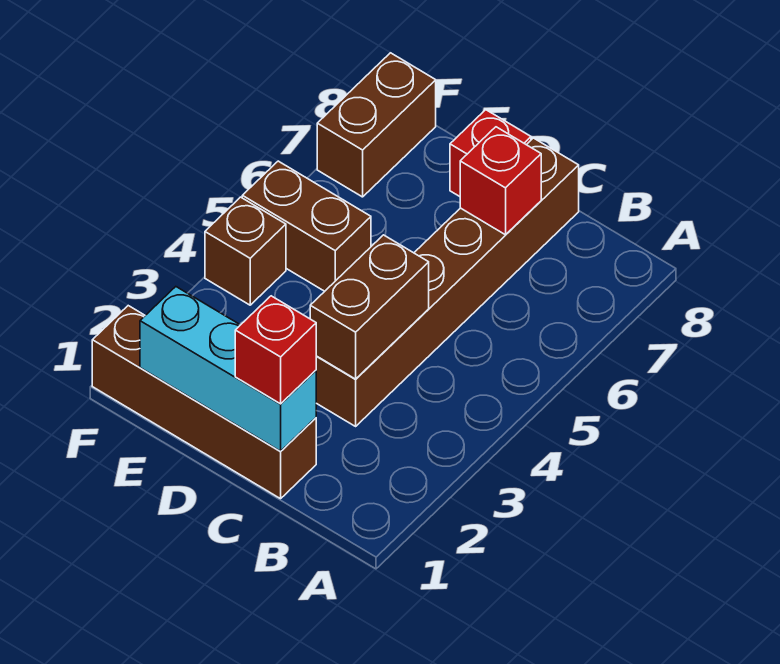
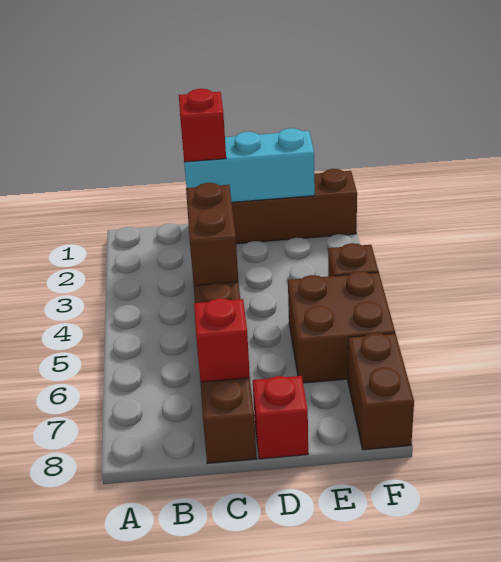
brown 1x2 brick [242,161,371,291] -> brown 2x2 brick [288,271,395,383]

